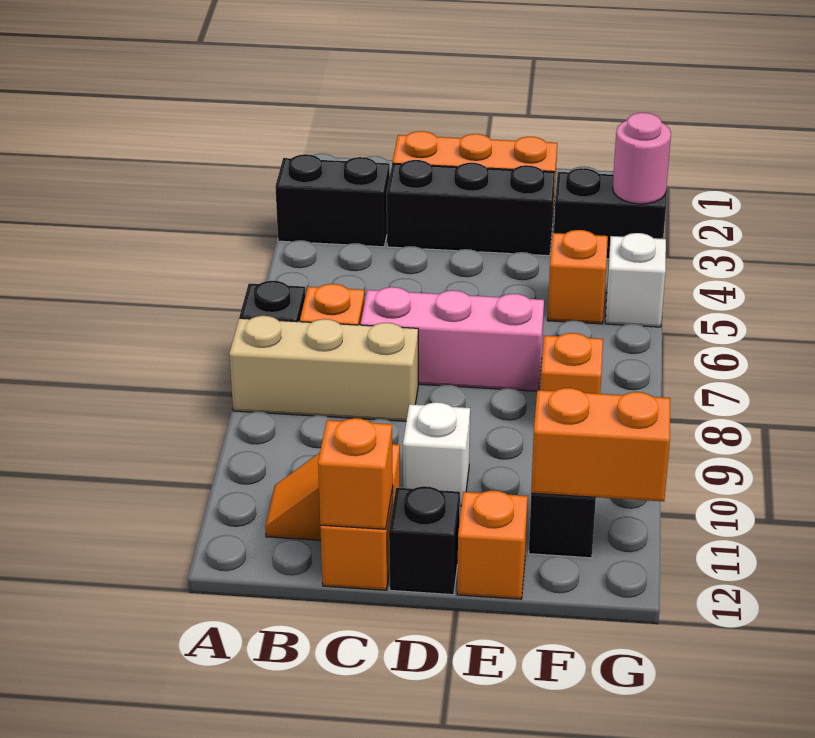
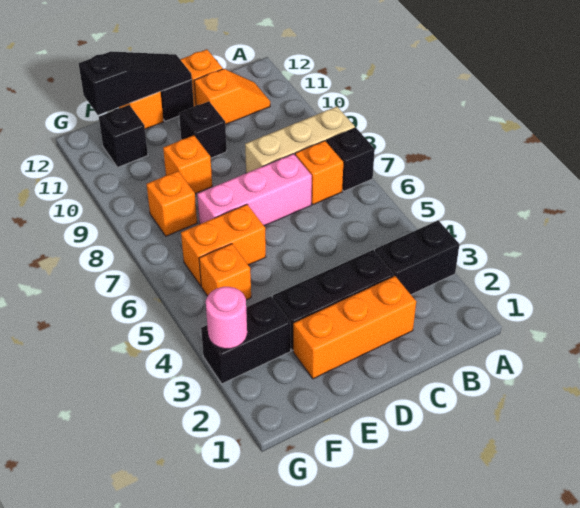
orange 1x1 brick [318,418,393,529] -> orange 1x1 brick moved to [163,135,212,194]
white 1x1 brick [403,402,470,506] -> black 1x1 brick [179,101,227,158]
none -> black 1x3 slope [79,51,192,115]
orange 1x2 brick [531,388,670,501] -> orange 1x2 brick moved to [181,204,266,286]
white 1x1 brick [605,233,666,327] -> none

